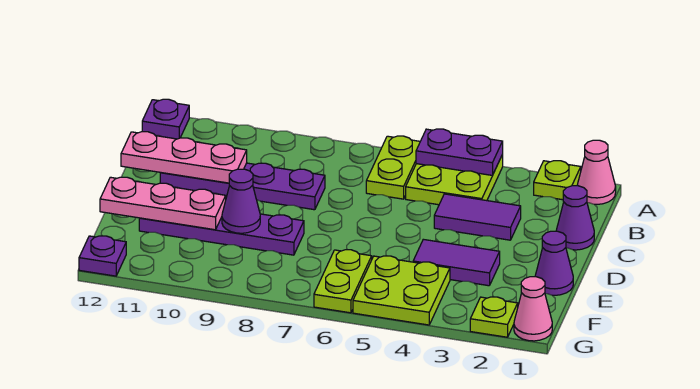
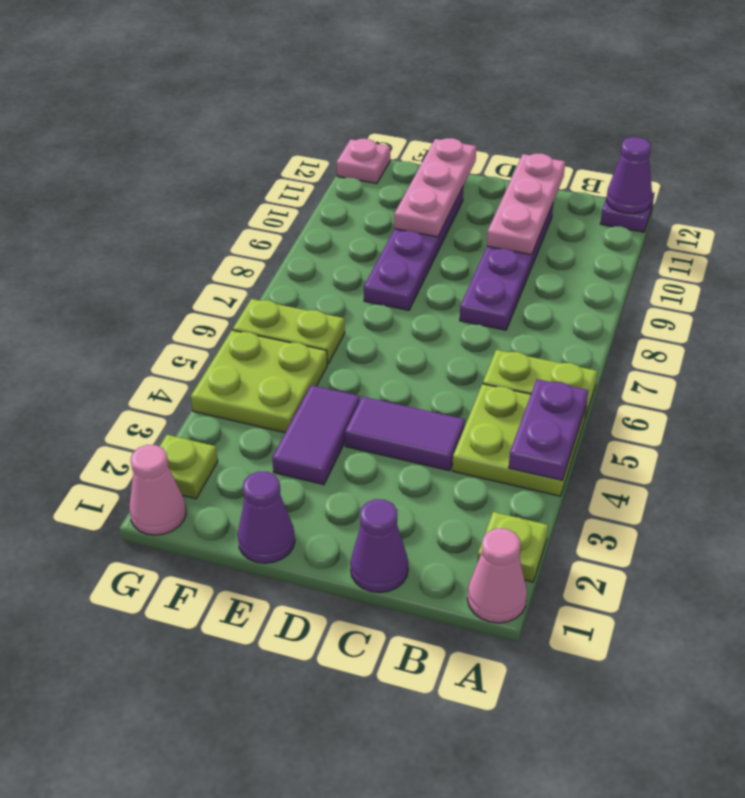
purple 1x2 tile [434,194,521,240] -> purple 1x2 tile turned to [345,397,465,471]
purple 1x1 cone [222,169,260,233] -> purple 1x1 cone moved to [606,137,652,214]
purple 1x1 plate [79,236,126,276] -> pink 1x1 plate [336,139,390,184]

